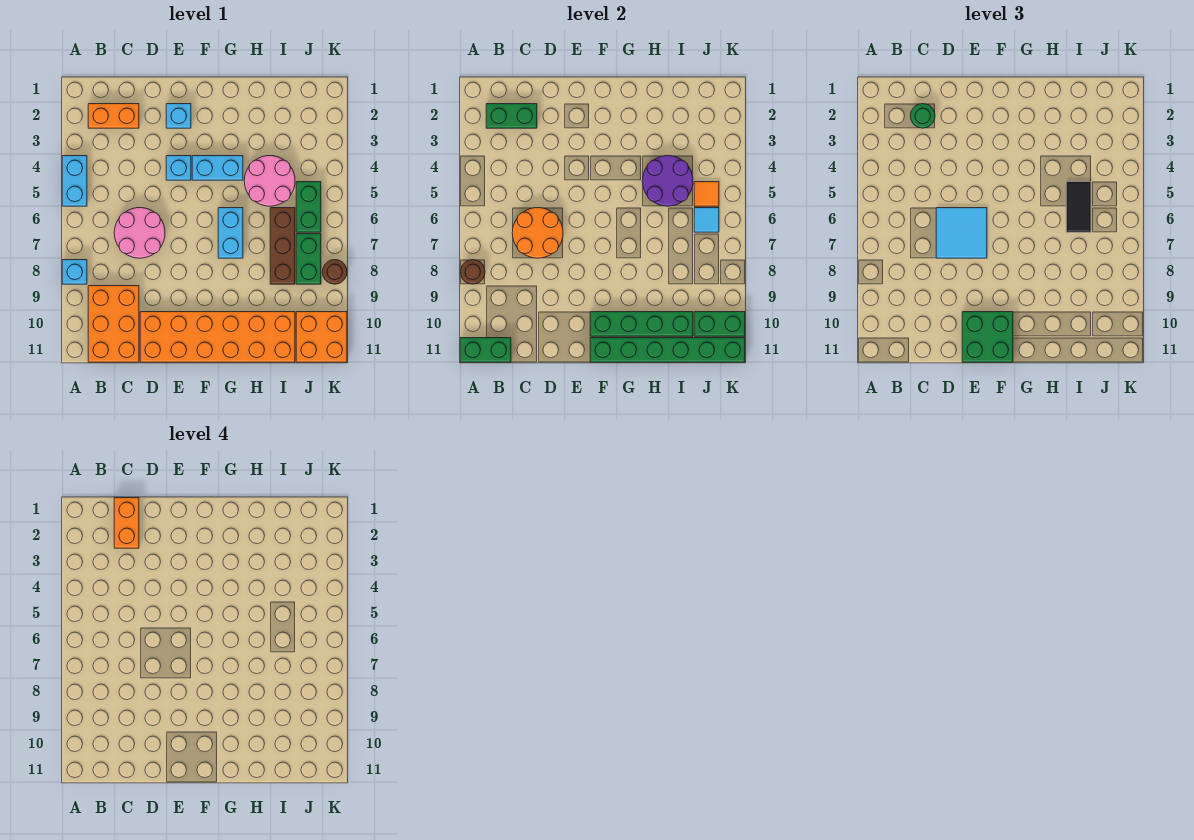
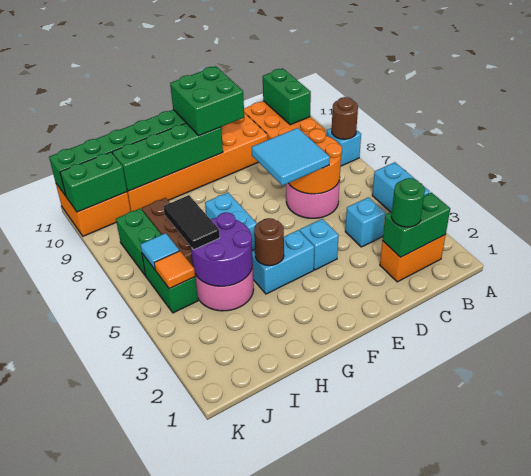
green 1x2 brick [460,338,511,362] -> green 1x2 brick turned to [263,68,311,125]
orange 1x2 brick [114,498,139,548] -> none
cyan 1x1 brick [166,104,191,128] -> cyan 1x1 brick moved to [345,197,385,247]
brown 1x1 round brick [322,260,347,284] -> brown 1x1 round brick moved to [254,218,284,266]

